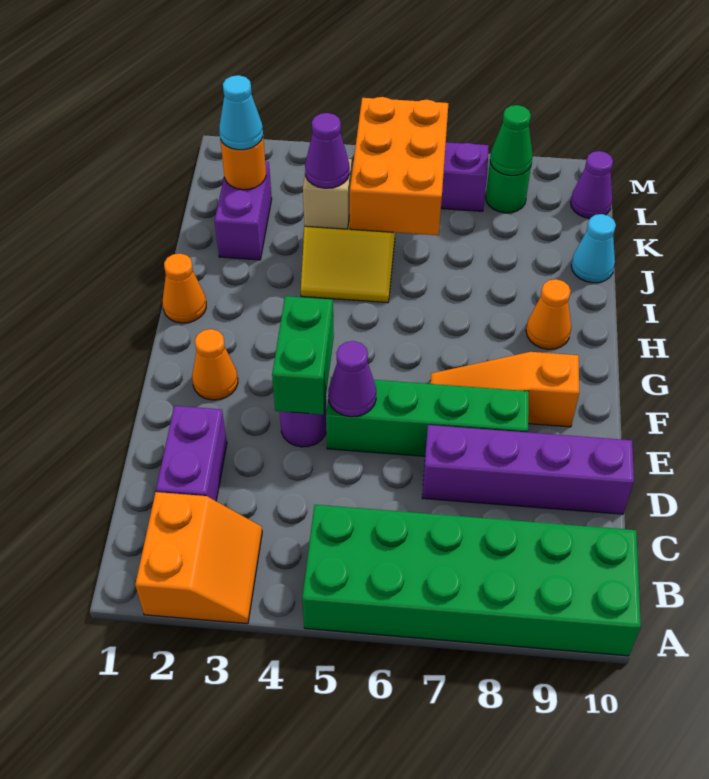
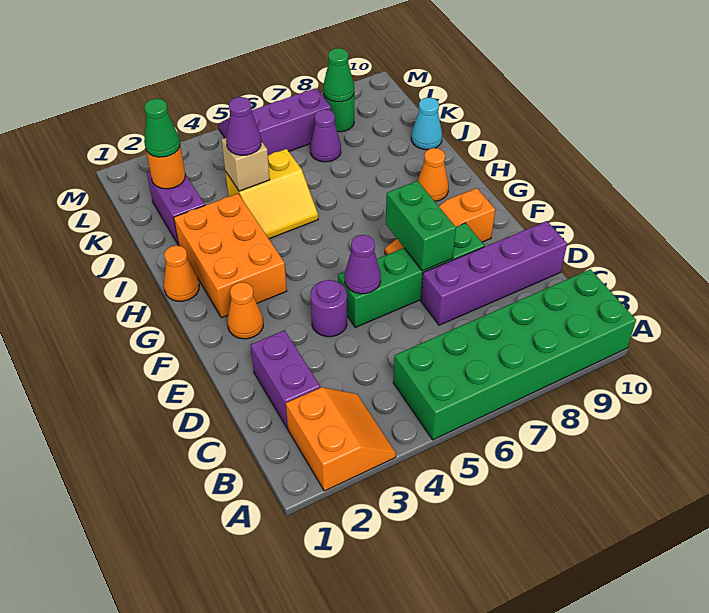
green 1x2 brick [272,296,334,415] -> green 1x2 brick moved to [386,181,456,271]
orange 2x3 brick [350,97,449,235] -> orange 2x3 brick moved to [174,194,287,318]
cyan 1x1 cone [219,75,263,150] -> green 1x1 cone [144,99,180,157]
purple 1x1 cone [570,151,613,218] -> purple 1x1 cone moved to [310,109,341,162]

